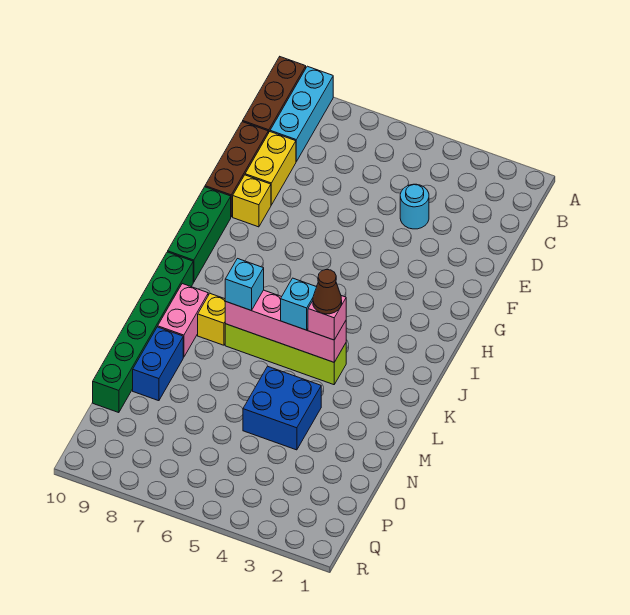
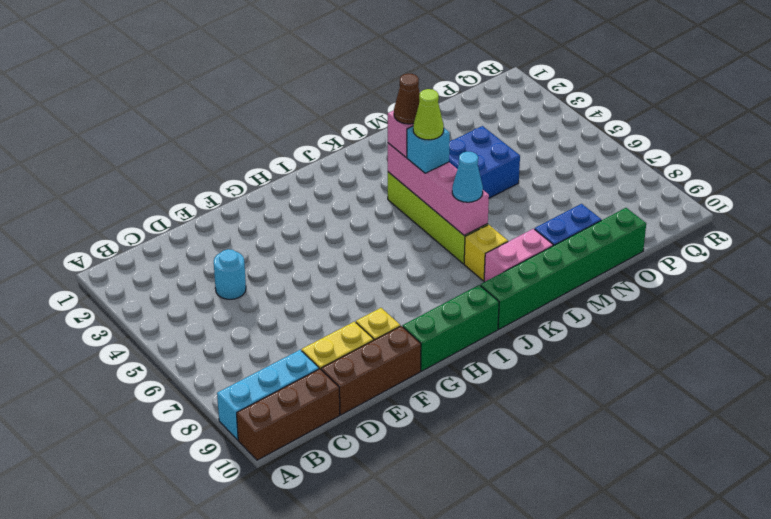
none -> lime 1x1 cone [413,89,444,140]
cyan 1x1 brick [225,259,264,311] -> cyan 1x1 cone [452,152,483,202]

